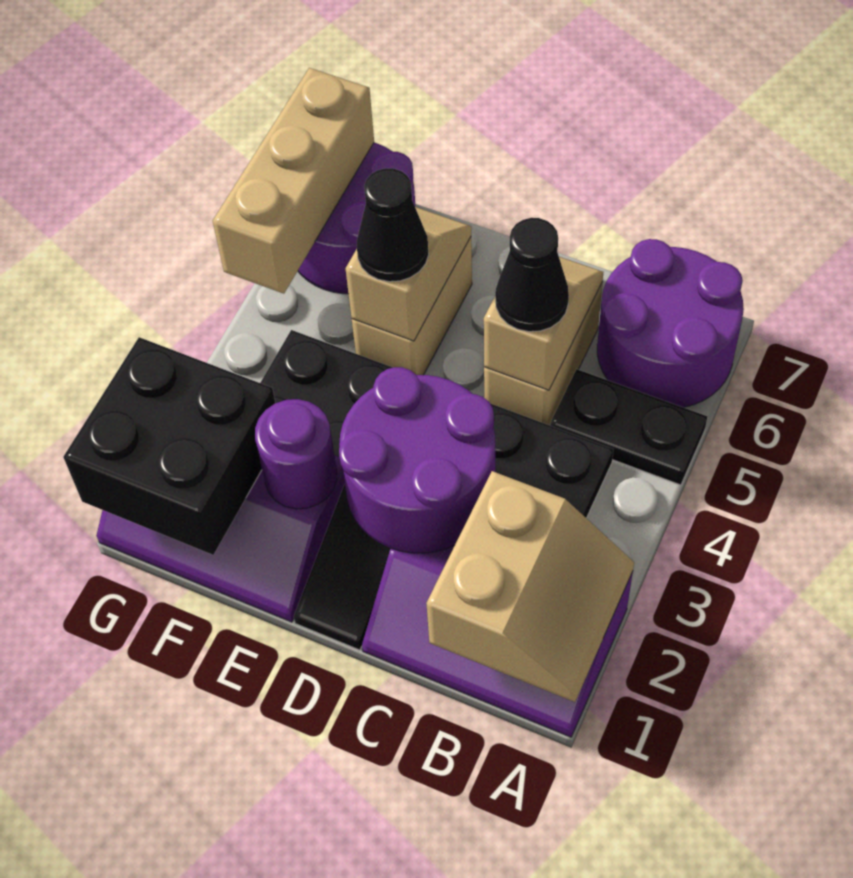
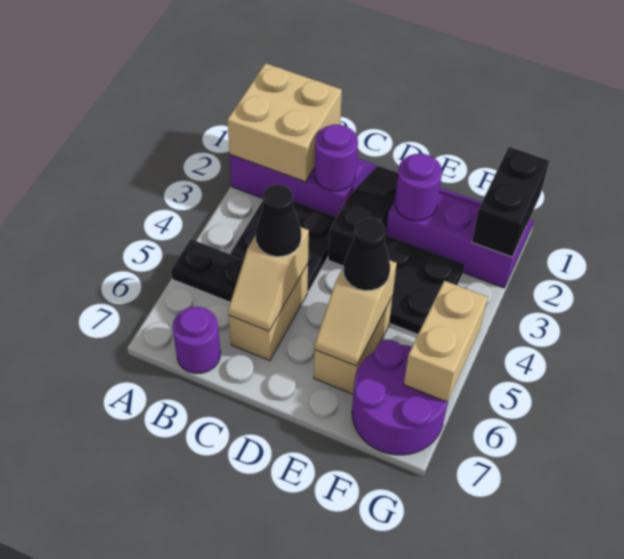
tan 2x2 slope [426,471,634,702] -> tan 2x2 brick [227,63,342,182]
purple 2x2 round brick [597,239,744,408] -> purple 1x1 round brick [173,307,220,374]
purple 2x2 round brick [339,367,495,553] -> purple 1x1 round brick [315,124,358,191]
black 2x2 brick [63,337,275,555] -> black 1x2 brick [472,147,549,257]
tan 1x3 brick [213,68,374,294] -> tan 1x2 brick [404,281,488,402]

